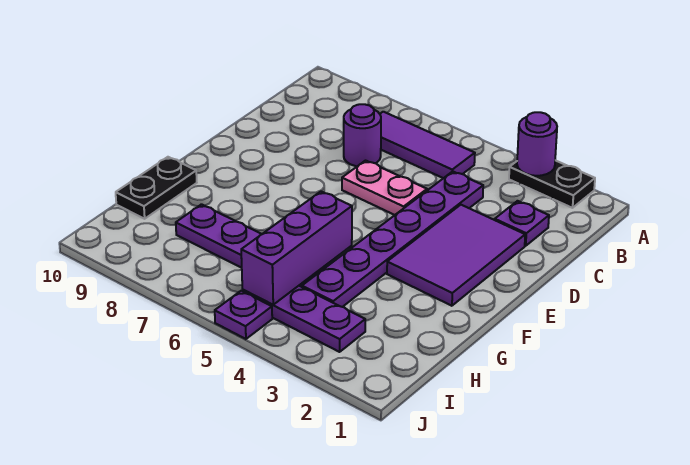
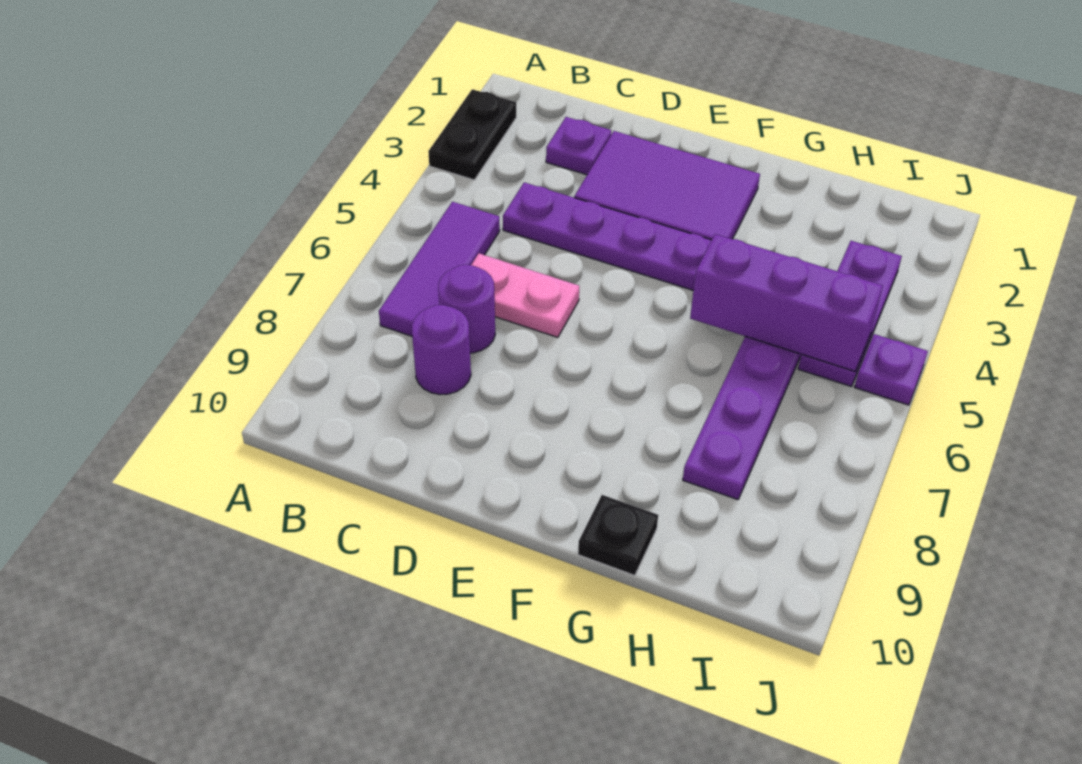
purple 1x1 round brick [517,112,557,176] -> purple 1x1 round brick moved to [412,305,471,395]
pink 1x2 plate [342,161,427,215] -> pink 1x2 plate turned to [471,254,579,337]
black 1x2 plate [116,157,197,219] -> black 1x1 plate [578,495,658,575]

